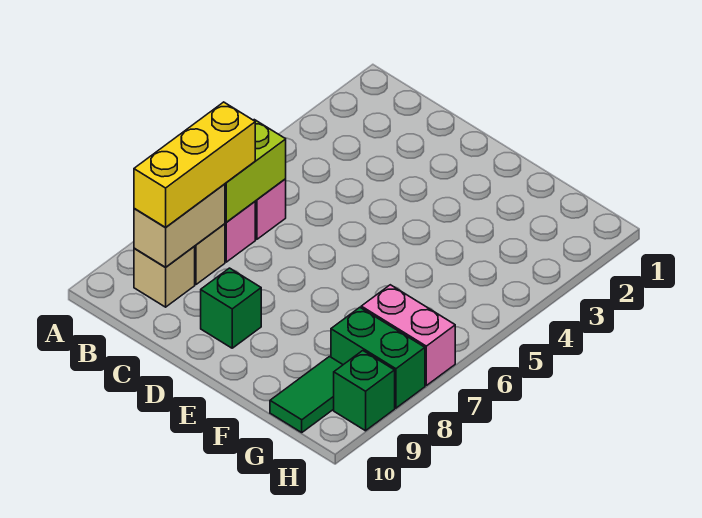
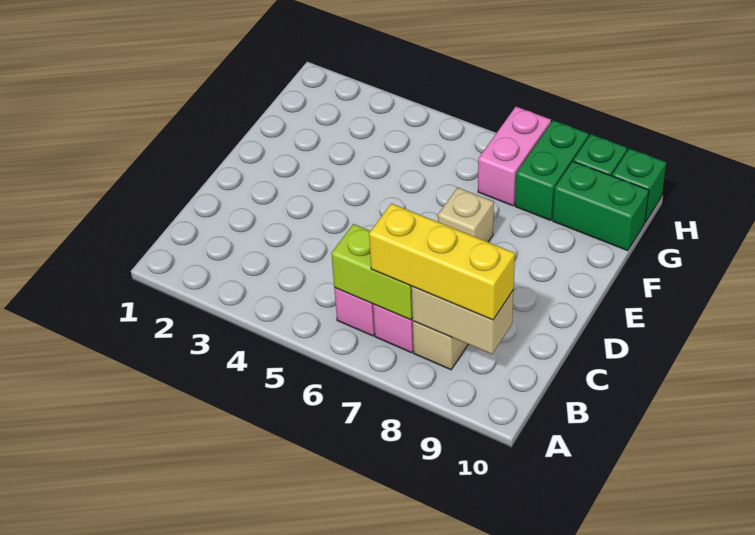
tan 1x1 brick [134,247,195,307] -> tan 1x1 brick moved to [438,187,494,242]
green 1x1 brick [201,268,261,348] -> green 1x1 brick moved to [612,148,666,222]
green 1x2 tile [270,357,343,432] -> green 1x2 brick [553,161,649,251]

